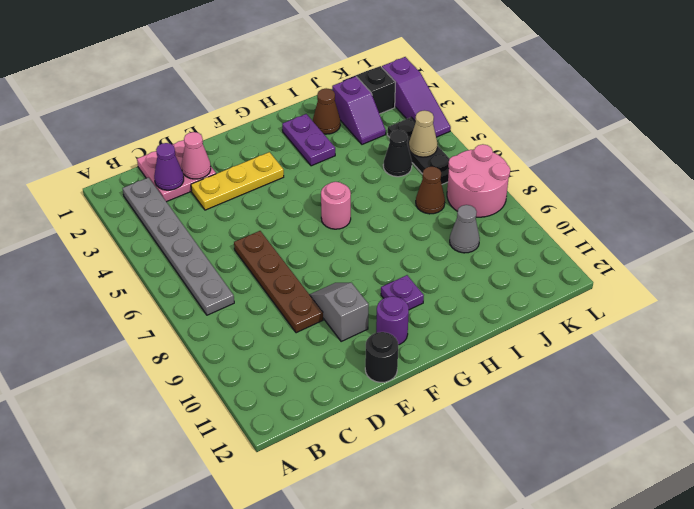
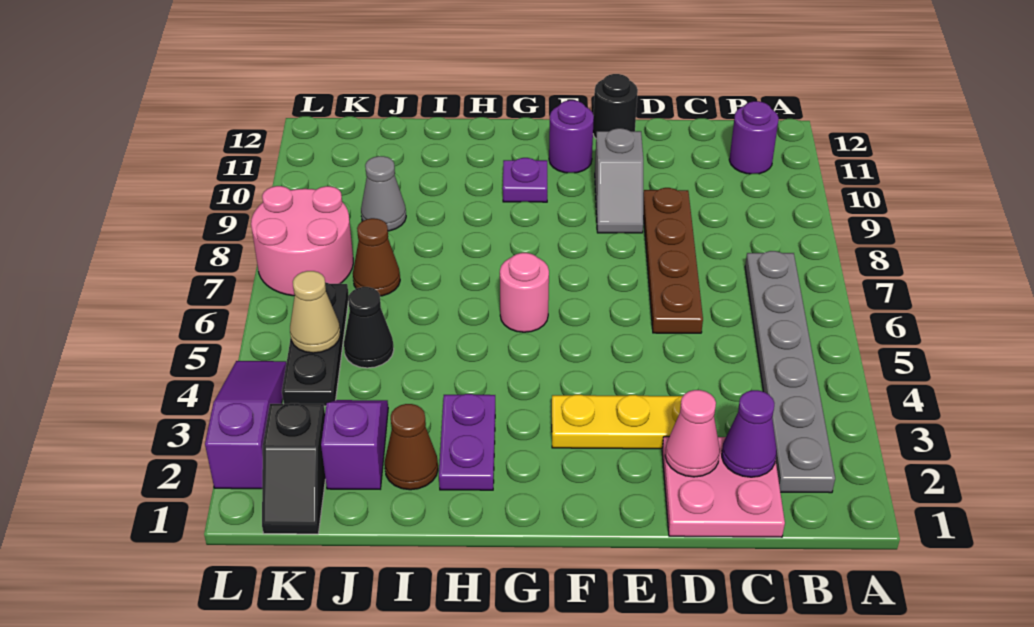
none -> purple 1x1 round brick [729,101,779,174]

